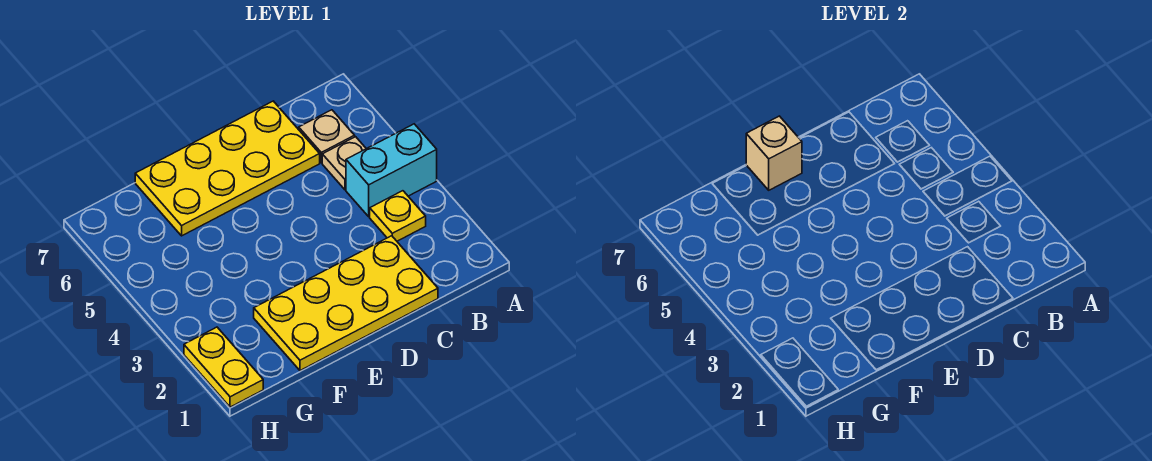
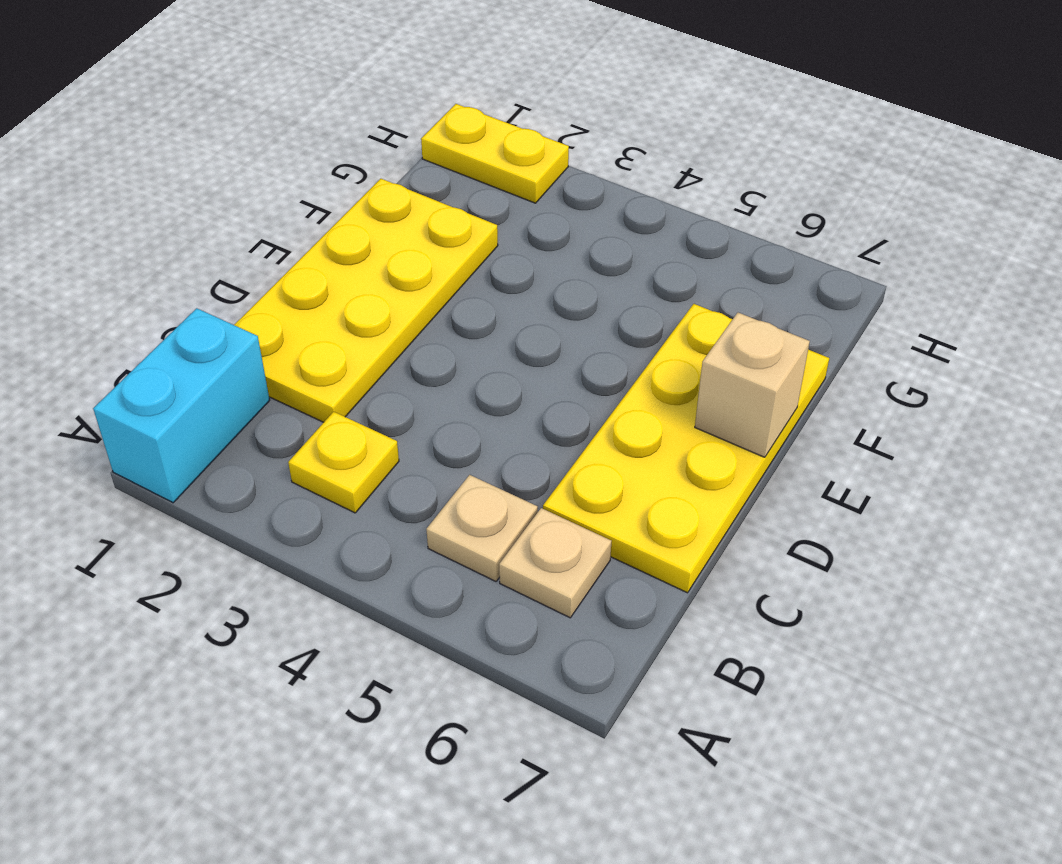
cyan 1x2 brick [346,124,437,217] -> cyan 1x2 brick moved to [93,308,270,503]

